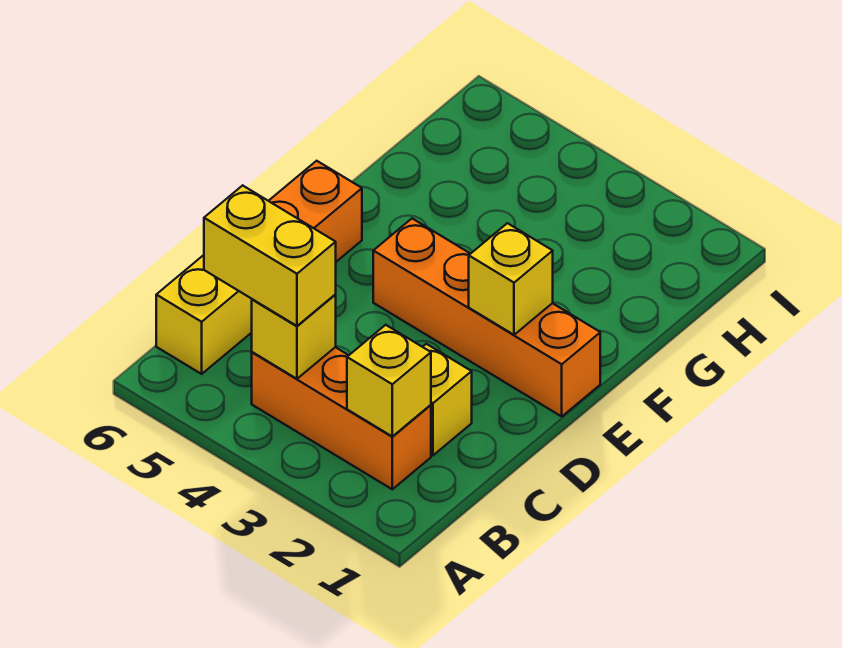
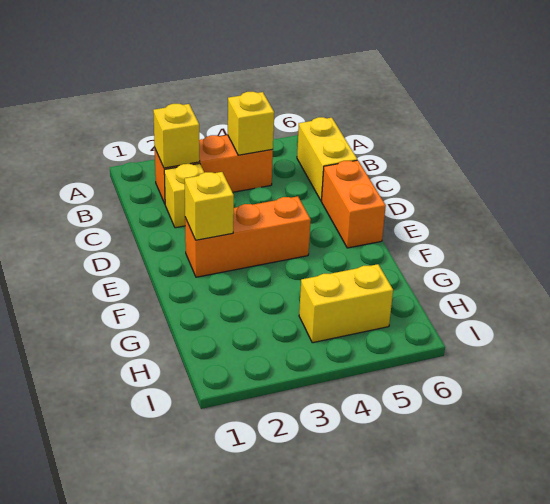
yellow 1x2 brick [204,185,336,326] -> yellow 1x2 brick moved to [299,264,393,343]
orange 1x4 brick [373,219,600,416] -> orange 1x3 brick [185,196,311,277]

